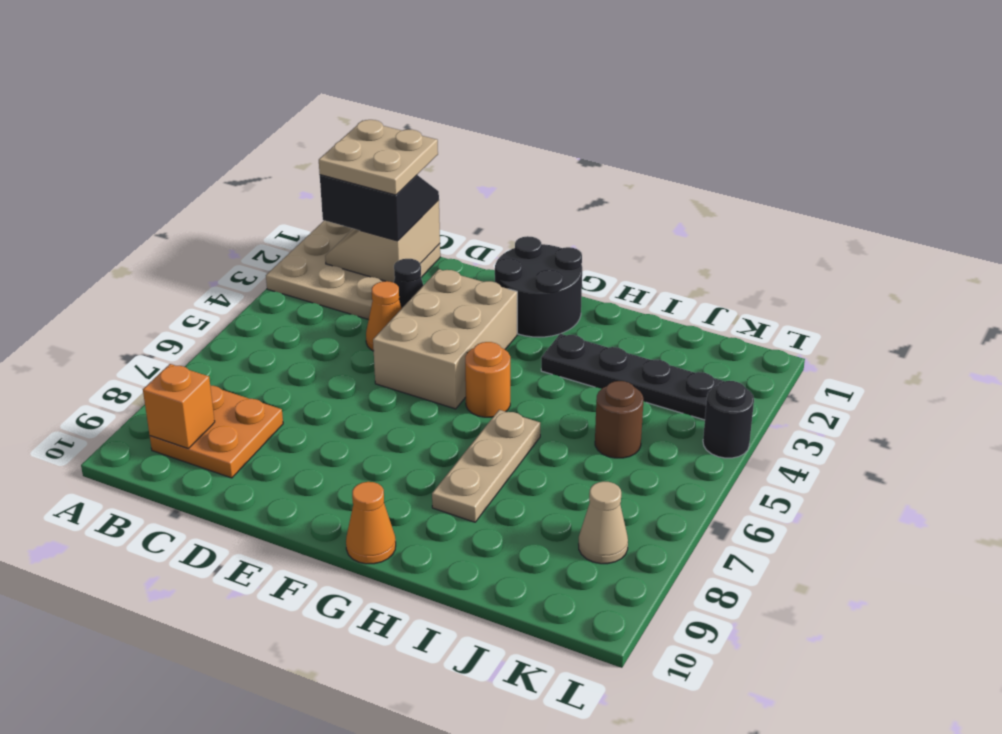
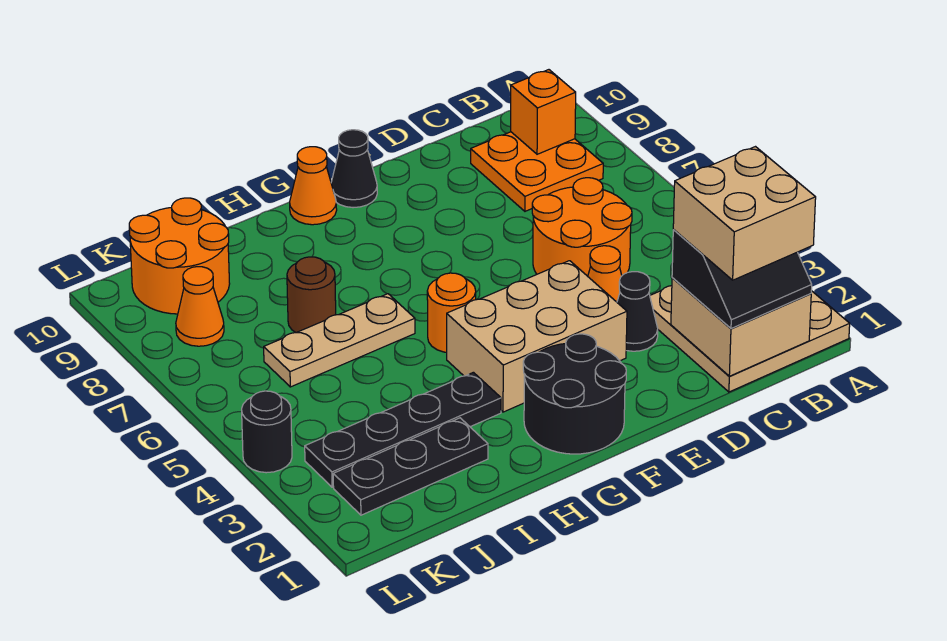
tan 2x2 slope [325,200,440,283] -> tan 2x2 brick [671,278,811,376]
tan 2x2 plate [319,120,438,195] -> tan 2x2 brick [673,147,816,280]
none -> orange 2x2 round brick [532,178,632,276]
tan 2x3 brick [373,269,517,409] -> tan 2x3 brick turned to [447,261,627,412]
none -> black 1x1 cone [331,130,377,208]
tan 1x3 plate [432,410,540,522] -> tan 1x3 plate turned to [264,294,415,387]
none -> black 1x3 plate [333,418,488,515]
brown 1x1 round brick [595,381,643,458] -> brown 1x1 round brick moved to [287,257,336,333]
none -> orange 2x2 round brick [129,198,230,314]
tan 1x1 cone [579,482,628,564] -> orange 1x1 cone [176,267,224,346]

